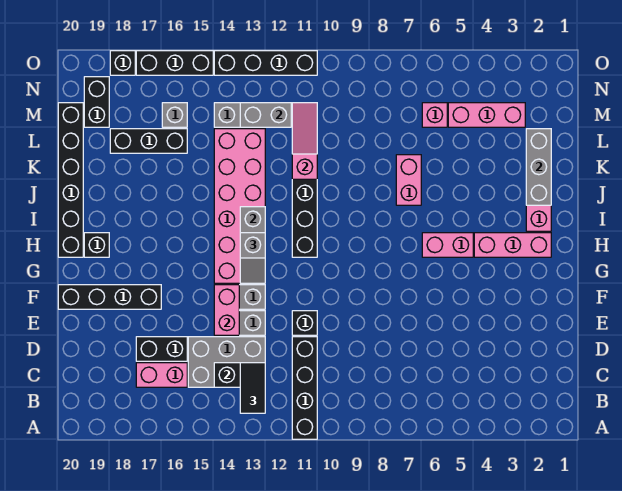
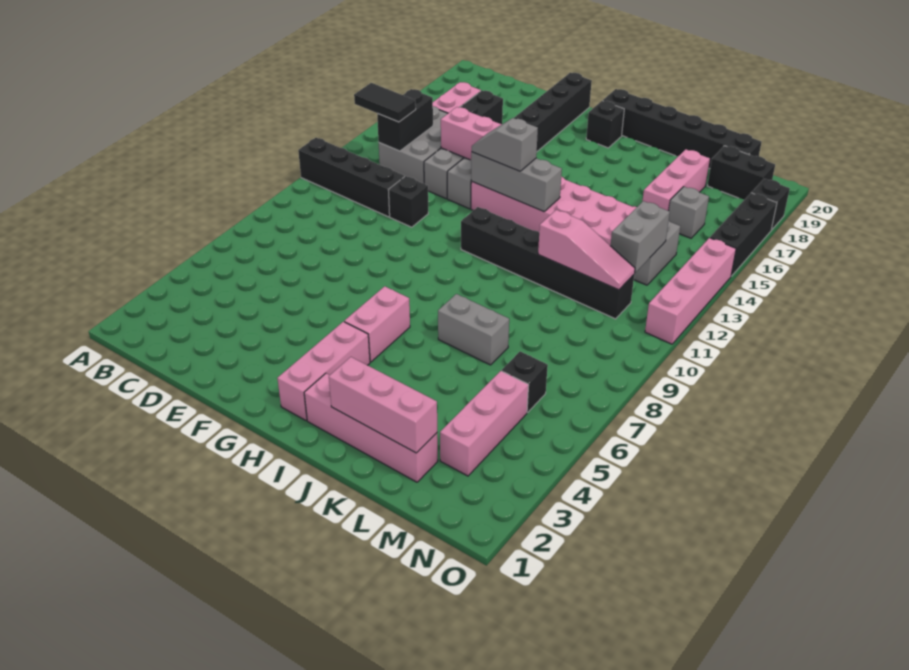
grey 1x3 brick [526,129,551,205] -> pink 1x3 brick [329,357,437,453]
pink 1x2 brick [396,155,421,205] -> grey 1x2 brick [438,294,509,365]
black 1x3 brick [110,129,187,153] -> pink 1x3 brick [643,149,710,211]
pink 1x1 brick [422,103,447,127] -> black 1x1 brick [502,351,548,412]
black 1x4 brick [214,51,317,75] -> pink 1x4 brick [645,238,736,344]

